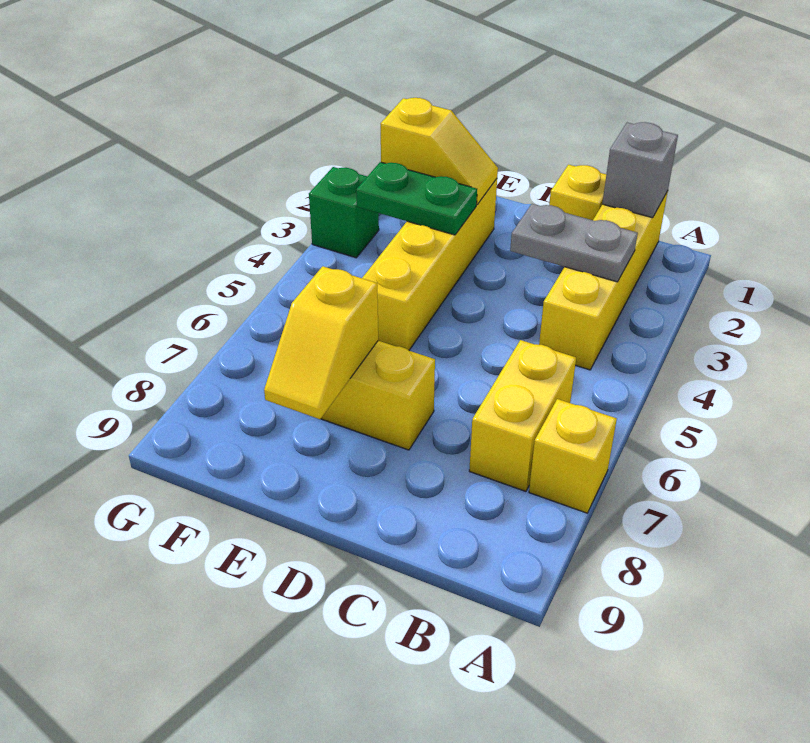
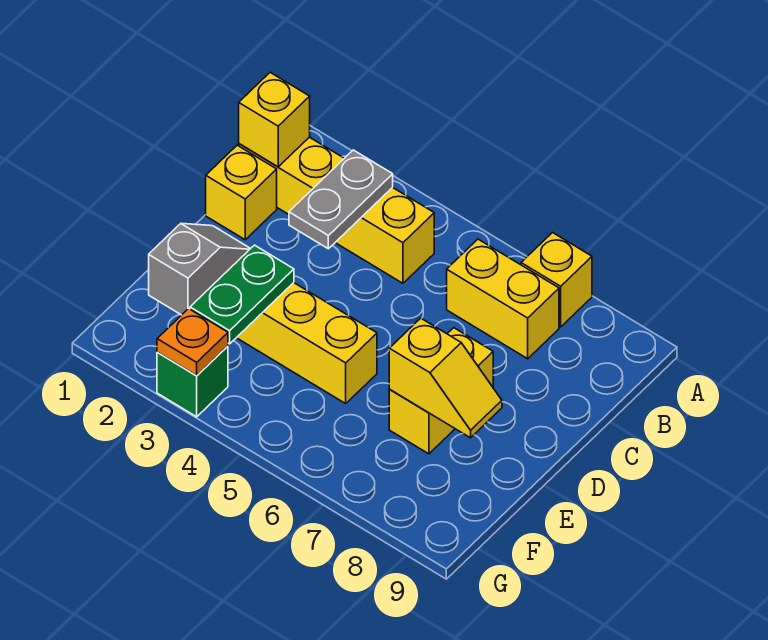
grey 1x1 brick [602,122,678,218] -> yellow 1x1 brick [239,72,310,167]
yellow 1x2 slope [380,98,498,205] -> grey 1x2 slope [149,223,251,315]
none -> orange 1x1 plate [157,309,228,376]

